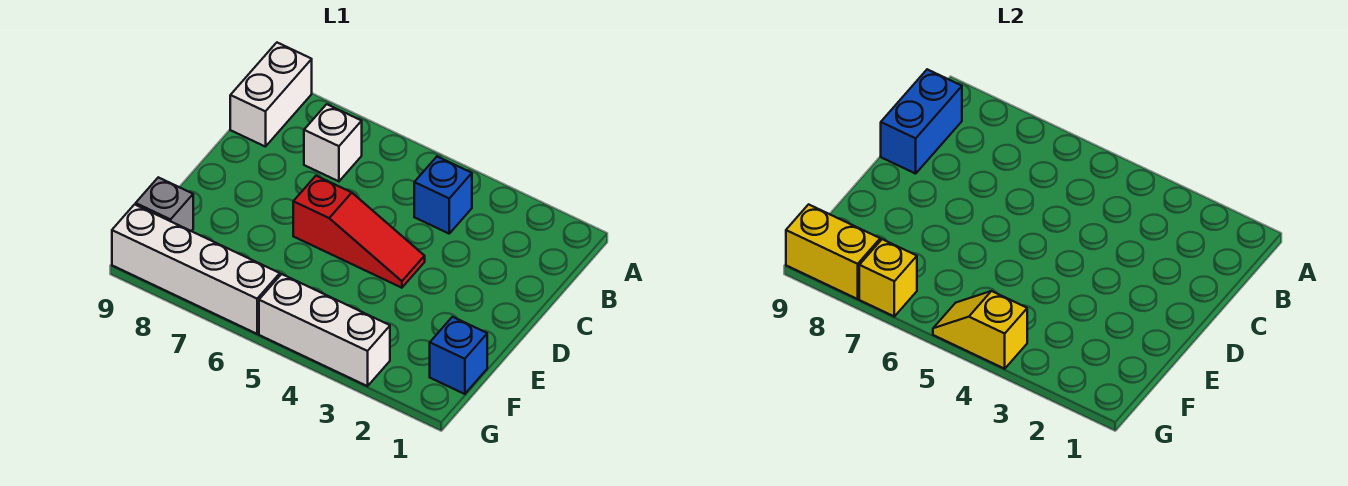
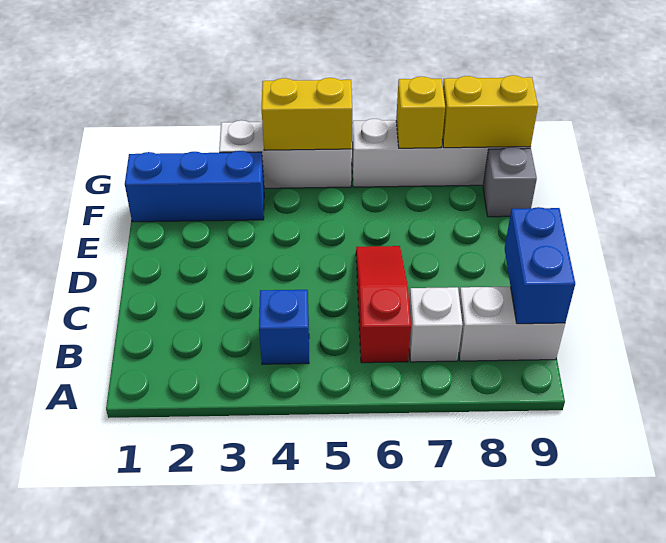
white 1x2 brick [230,43,312,147] -> white 1x2 brick turned to [459,287,565,361]
red 1x3 slope [293,176,425,288] -> red 1x3 slope turned to [356,246,411,363]
blue 1x1 brick [430,317,487,394] -> blue 1x3 brick [125,151,264,222]
yellow 1x2 slope [933,291,1027,369] -> yellow 1x2 brick [262,78,352,150]

